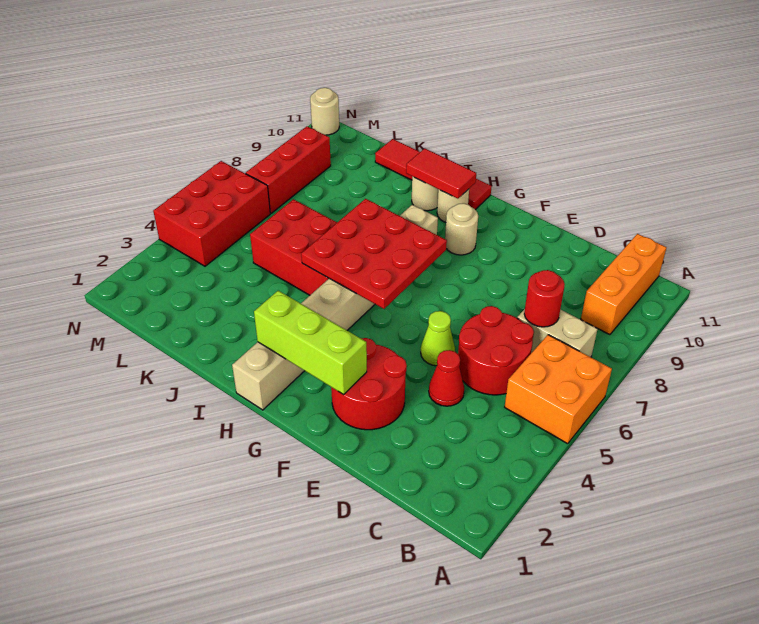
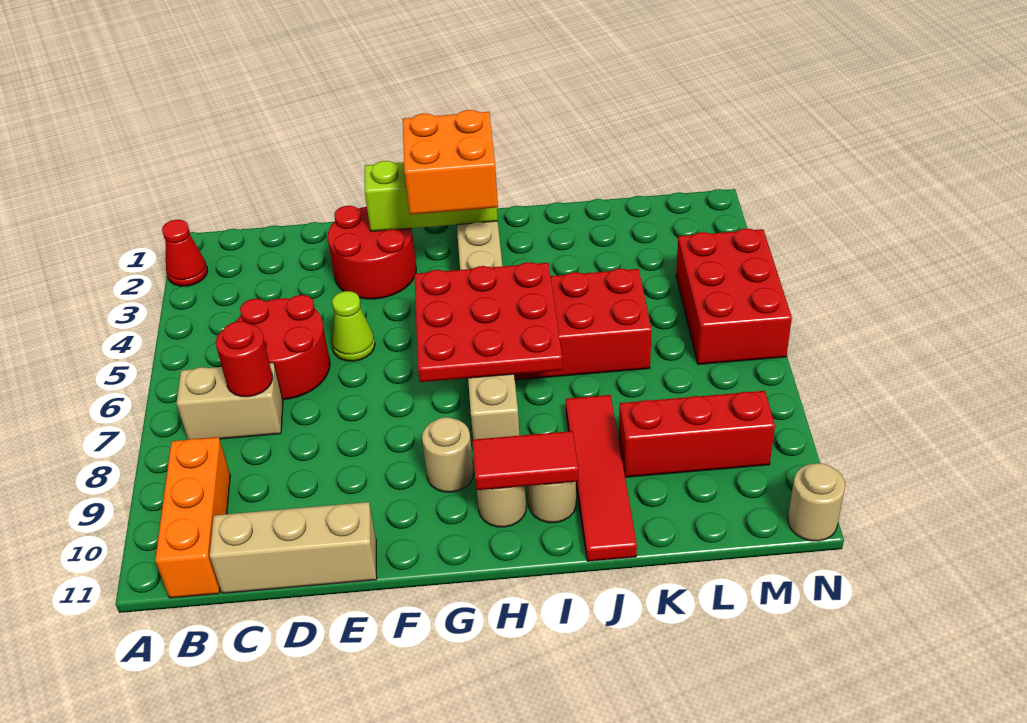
orange 2x2 brick [505,335,612,444] -> orange 2x2 brick moved to [403,110,498,215]
none -> tan 1x3 brick [210,502,377,593]
red 1x1 cone [429,350,464,406] -> red 1x1 cone moved to [162,220,208,286]
red 1x4 tile [375,139,492,210] -> red 1x4 tile turned to [566,395,637,561]
red 1x3 brick [245,126,331,213] -> red 1x3 brick turned to [619,391,775,477]

